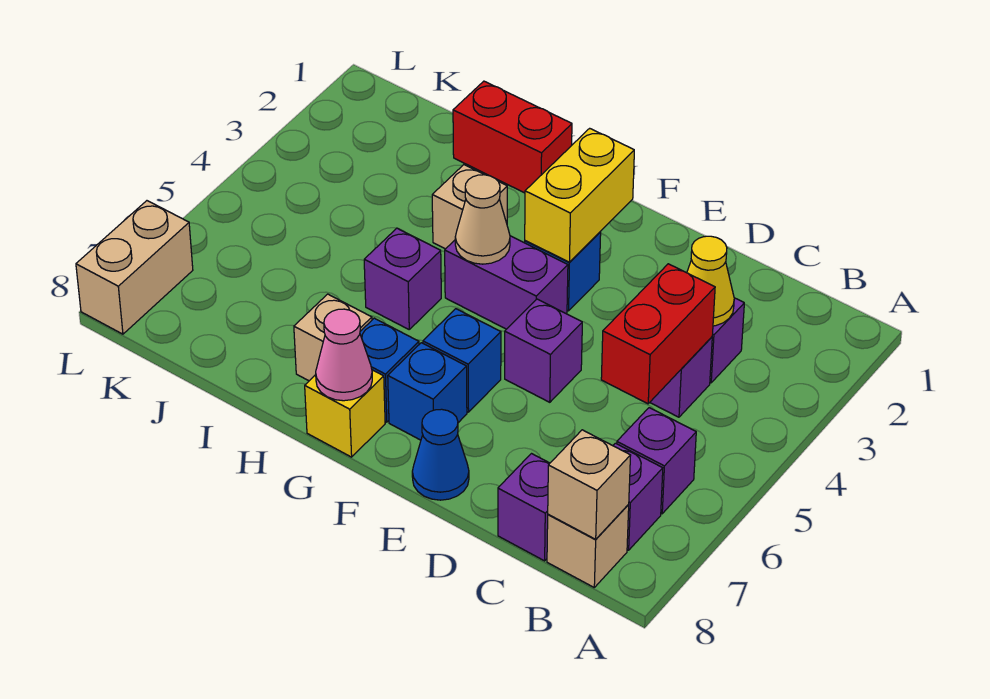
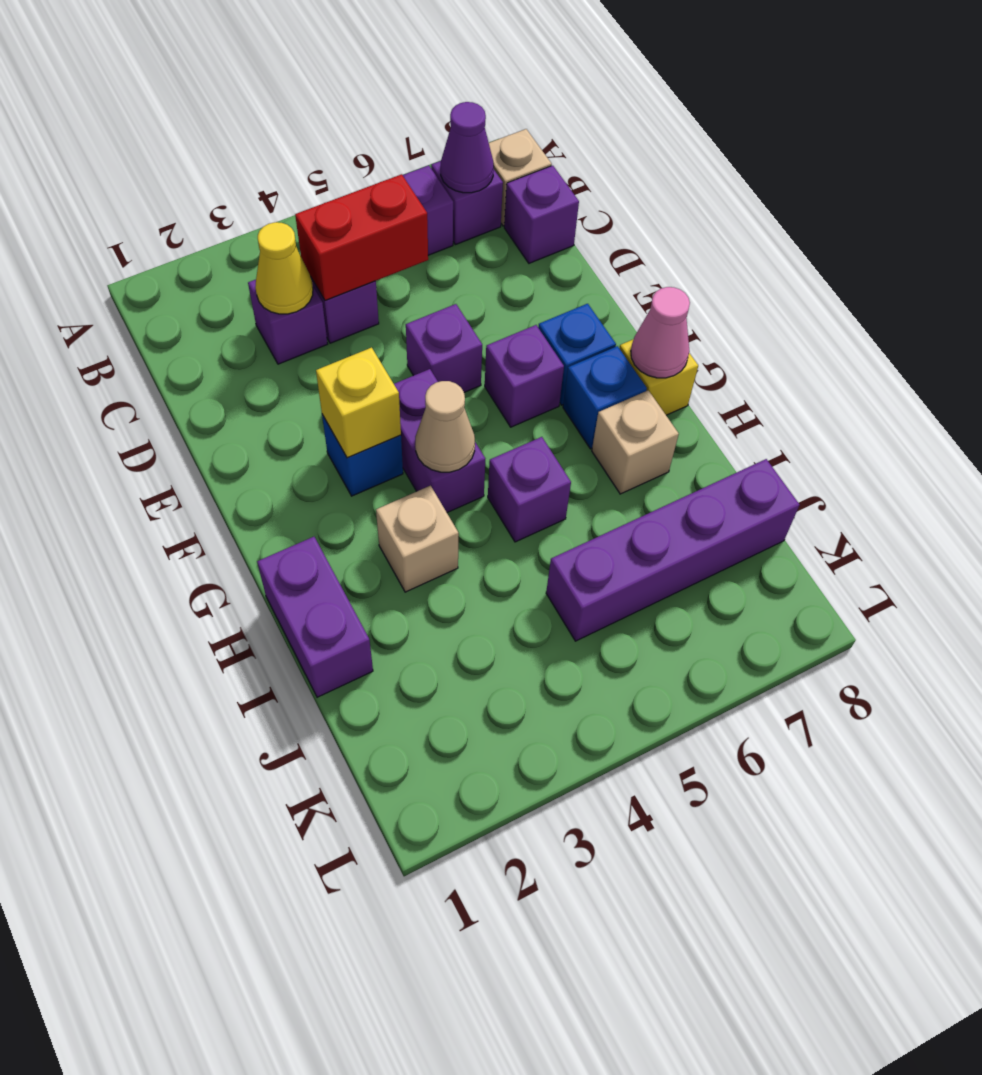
none -> purple 1x1 cone [441,102,494,193]
tan 1x1 brick [548,430,631,539] -> none
blue 1x1 cone [412,409,469,500] -> none
yellow 1x2 brick [525,128,634,262] -> yellow 1x1 brick [316,347,401,458]
blue 1x1 brick [423,309,501,412] -> purple 1x1 brick [485,325,564,427]
red 1x2 brick [453,81,572,193] -> purple 1x2 brick [257,537,373,697]
none -> purple 1x4 brick [546,459,800,641]
tan 1x2 brick [76,201,193,334] -> none

